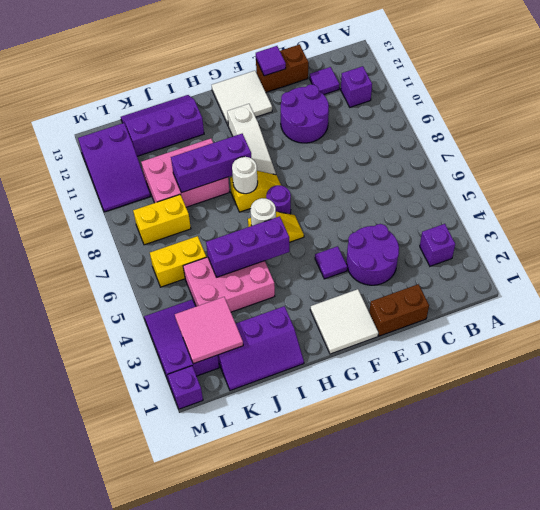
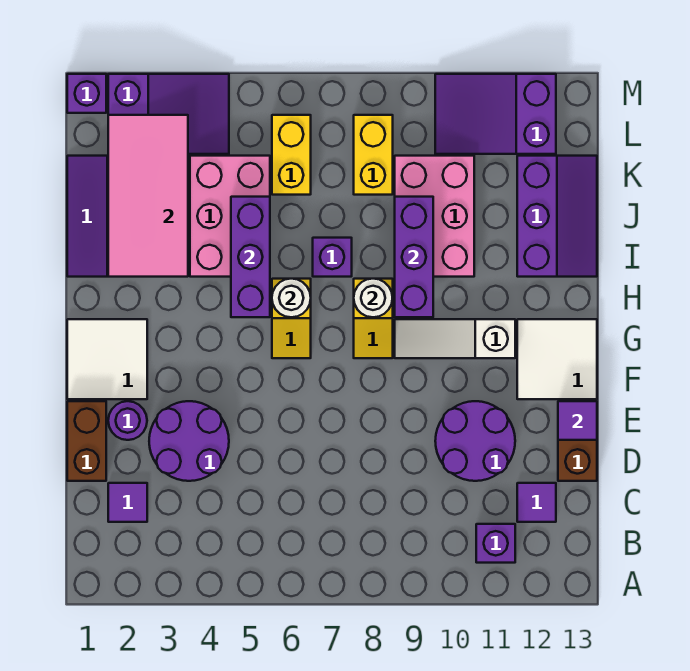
purple 1x1 brick [420,224,455,266] -> purple 1x1 brick moved to [313,238,352,277]
purple 1x1 tile [315,246,347,279] -> purple 1x1 tile moved to [108,483,147,522]
purple 1x1 round brick [266,185,291,214] -> purple 1x1 round brick moved to [108,401,147,440]
pink 2x2 tile [175,297,243,364] -> pink 2x4 tile [108,115,188,277]

